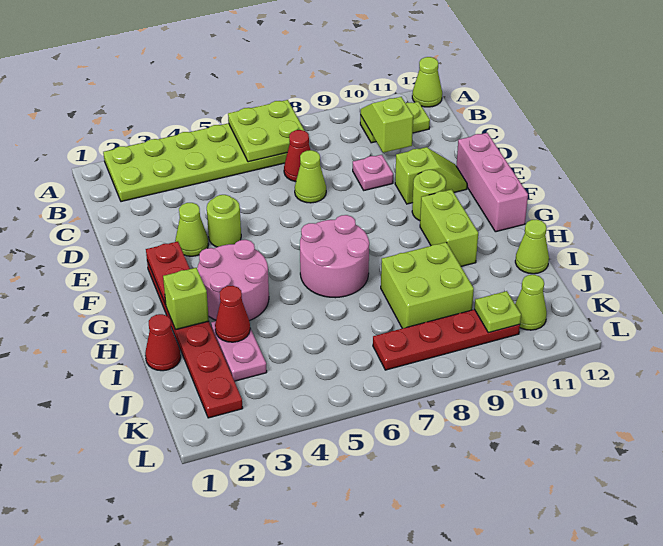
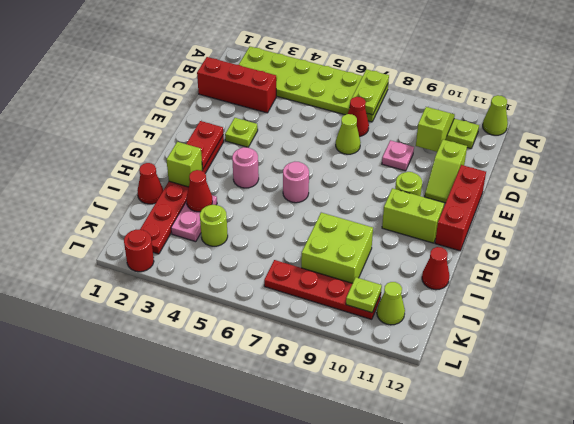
lime 2x2 plate [228,100,305,162] -> lime 1x2 plate [352,69,389,115]
none -> red 1x3 brick [197,57,276,113]
lime 1x1 cone [175,203,208,256] -> lime 1x1 plate [225,118,258,147]
lime 1x1 round brick [207,195,241,247] -> lime 1x1 round brick moved to [200,205,228,246]
lime 1x2 slope [395,147,467,204] -> lime 1x2 slope turned to [425,140,467,203]
pink 1x3 brick [456,133,528,232] -> red 1x3 brick [435,165,486,251]
pink 2x2 round brick [197,240,269,321] -> pink 1x1 round brick [232,147,259,188]
pink 2x2 round brick [300,215,369,298] -> pink 1x1 round brick [283,162,309,203]
lime 1x2 brick [420,189,478,266] -> lime 1x2 brick turned to [382,188,444,243]
lime 1x1 cone [515,220,549,274] -> red 1x1 cone [422,247,450,290]
none -> red 1x1 round brick [124,230,154,272]

